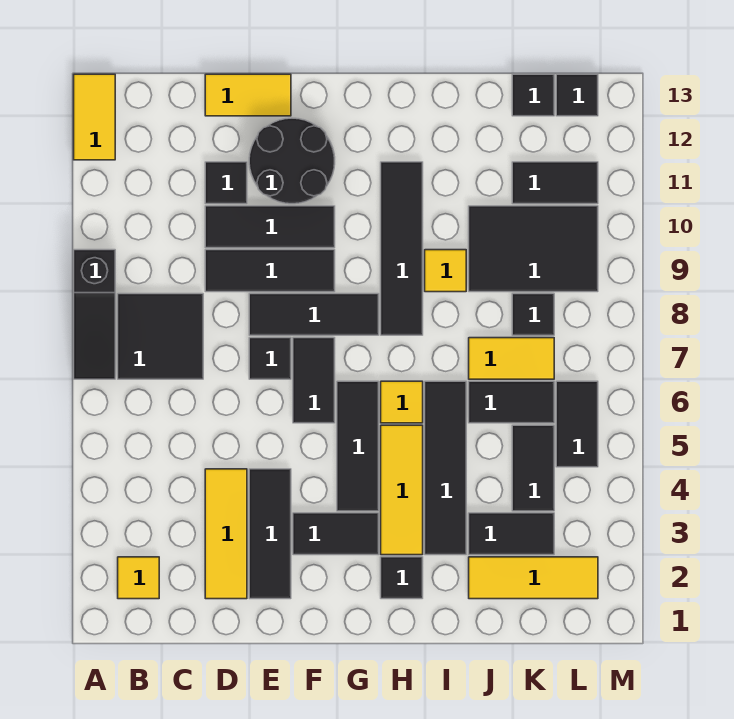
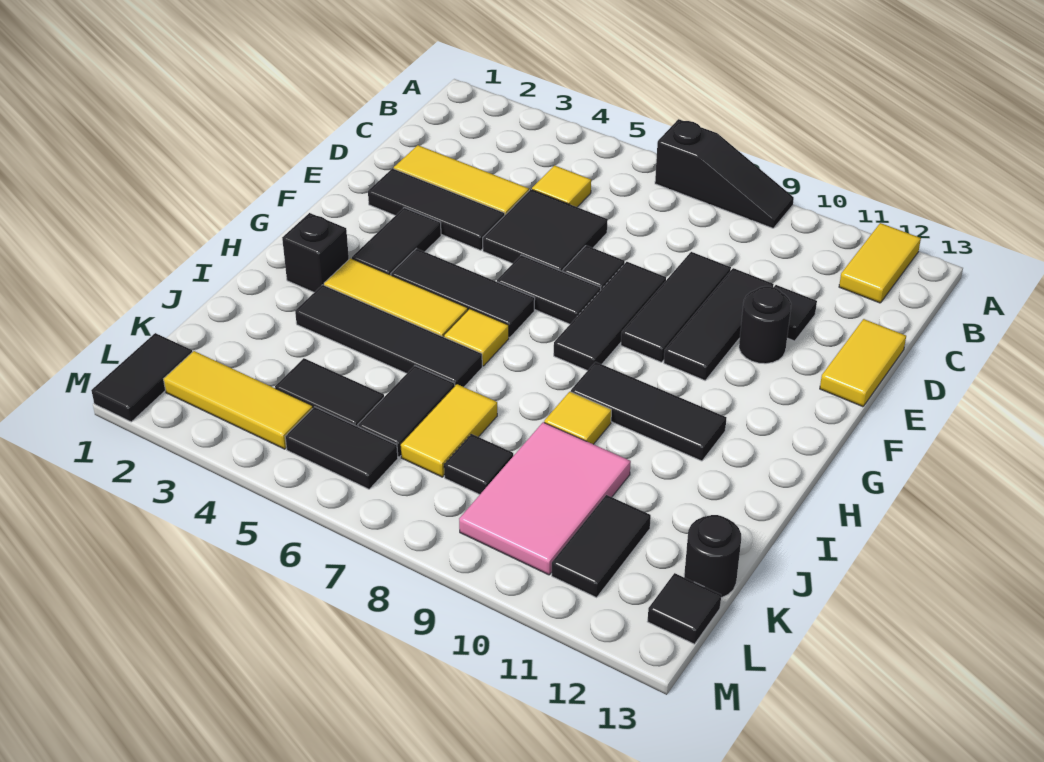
black 1x3 slope [74,250,115,379] -> black 1x3 slope turned to [655,119,794,228]
yellow 1x2 tile [74,74,115,160] -> yellow 1x2 tile turned to [839,223,921,303]
yellow 1x1 tile [118,557,159,599] -> yellow 1x1 tile moved to [532,165,591,207]
black 2x2 tile [118,294,203,379] -> black 2x2 tile moved to [483,189,608,272]
black 2x2 round brick [249,118,335,204] -> black 1x1 round brick [739,286,791,364]
black 1x1 tile [381,557,423,599] -> black 1x1 brick [282,213,349,292]
black 1x4 tile [381,162,423,335] -> black 1x3 tile [571,362,726,461]
yellow 1x3 tile [469,557,598,599] -> yellow 1x3 tile turned to [164,351,313,449]
black 1x2 tile [469,513,554,555] -> black 1x2 tile moved to [91,333,192,422]
black 2x3 tile [469,206,598,292] -> pink 2x3 tile [459,422,631,575]
black 1x1 tile [512,74,554,116] -> black 1x1 round brick [684,515,741,598]

